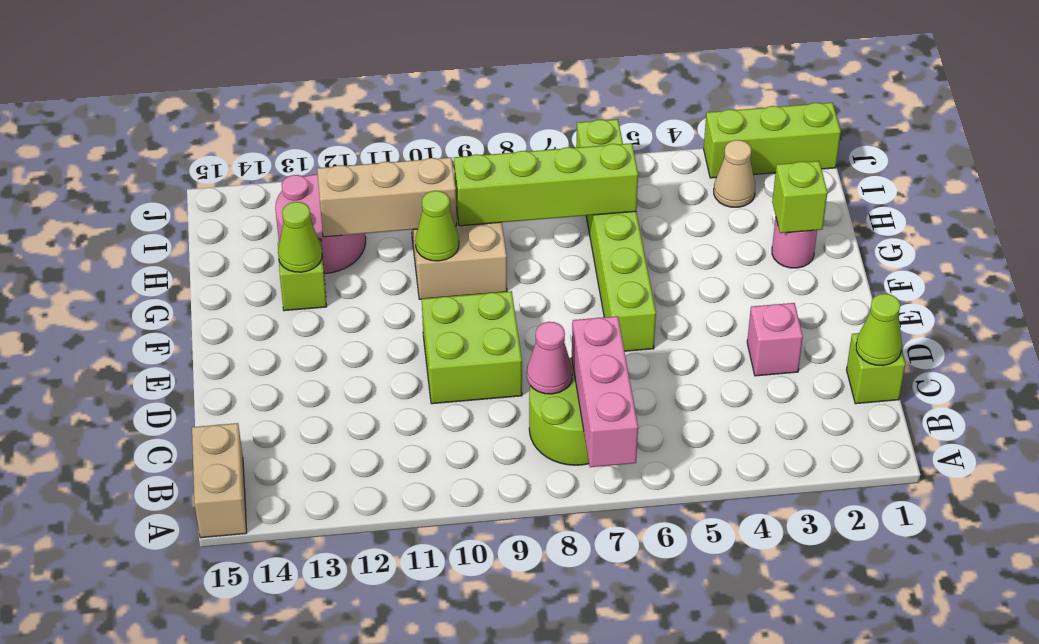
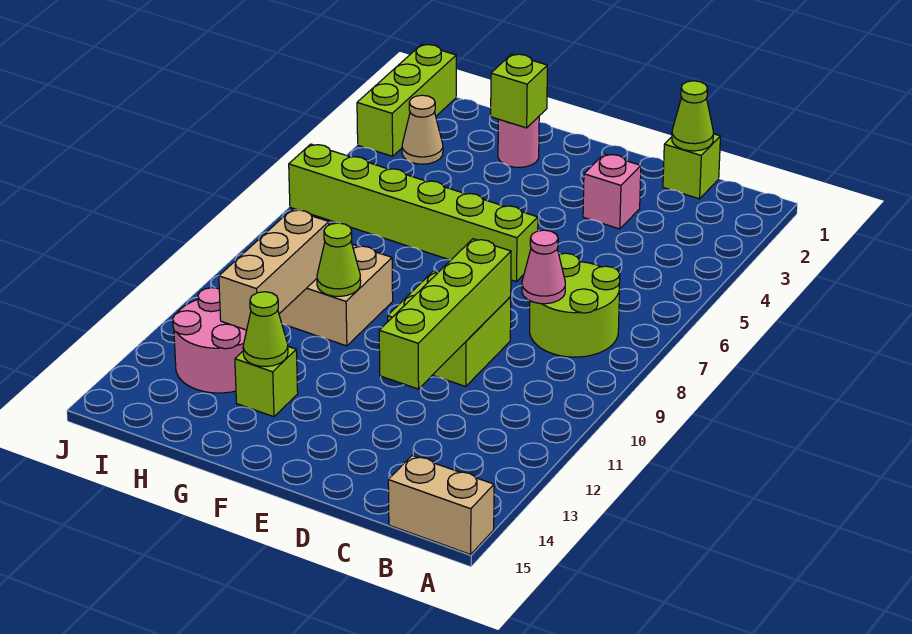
pink 1x3 brick [572,316,638,467] -> none
lime 1x4 brick [454,143,638,226] -> lime 1x4 brick moved to [379,239,511,389]

